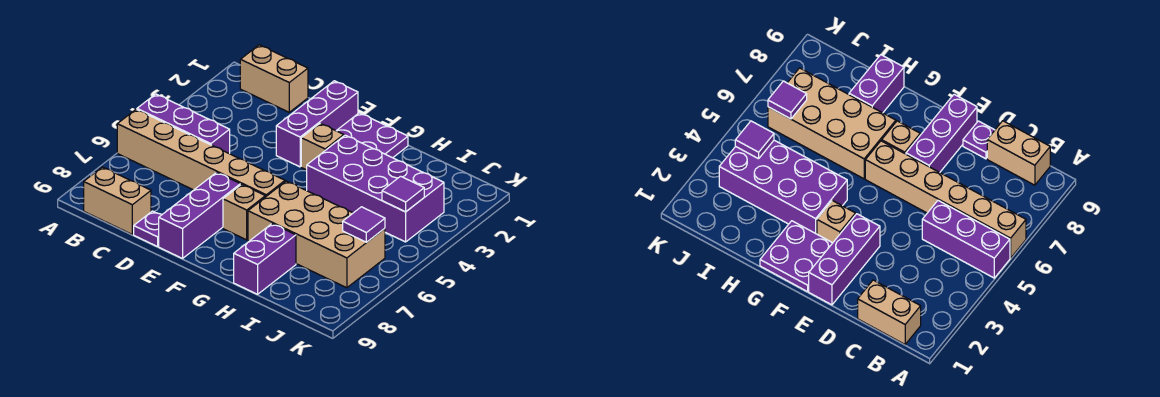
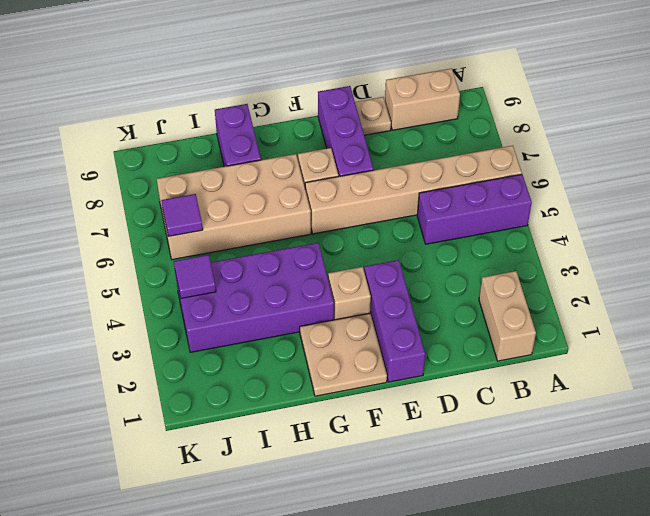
tan 1x2 brick [240,45,308,112] -> tan 1x2 brick turned to [479,271,536,361]
purple 1x1 plate [134,211,161,247] -> tan 1x1 plate [355,97,391,135]
purple 2x2 plate [336,113,408,158] -> tan 2x2 plate [300,313,387,396]

